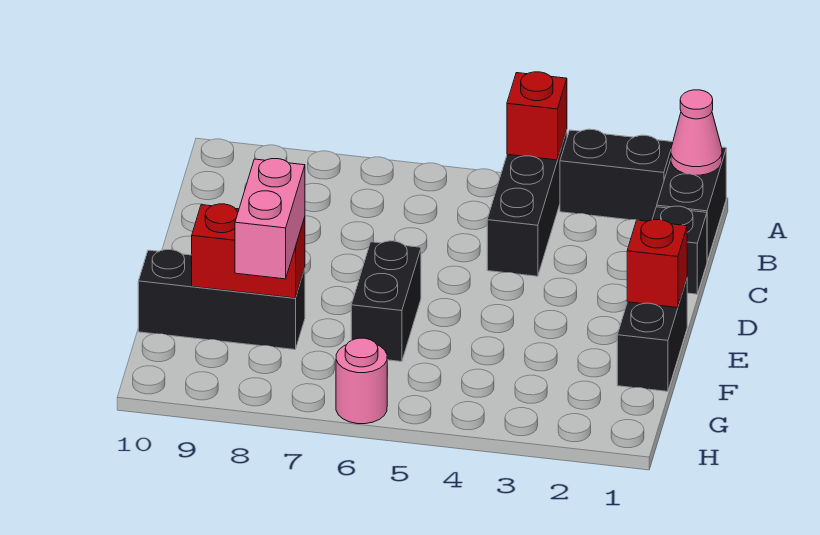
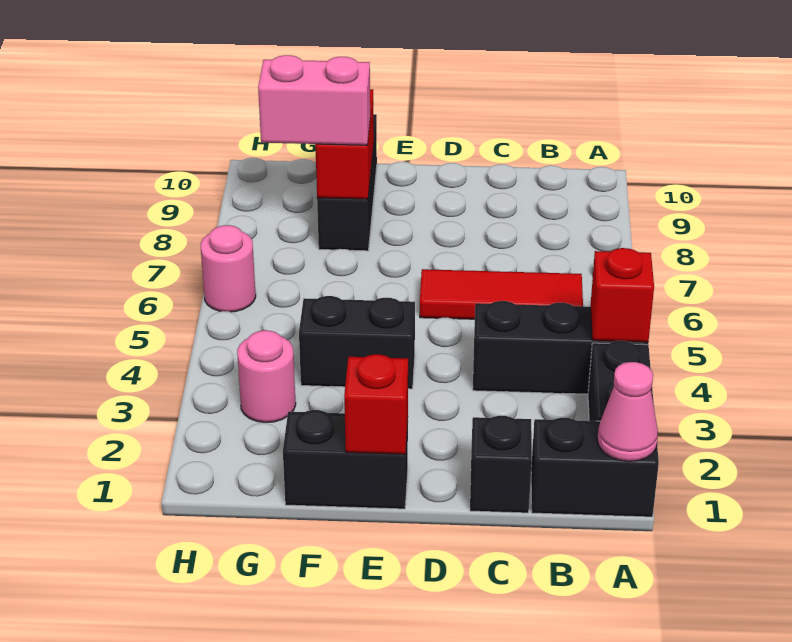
none -> red 1x3 tile [420,269,583,319]
black 1x2 brick [351,241,421,362] -> black 1x2 brick moved to [299,296,415,389]
none -> pink 1x1 round brick [237,330,296,423]

